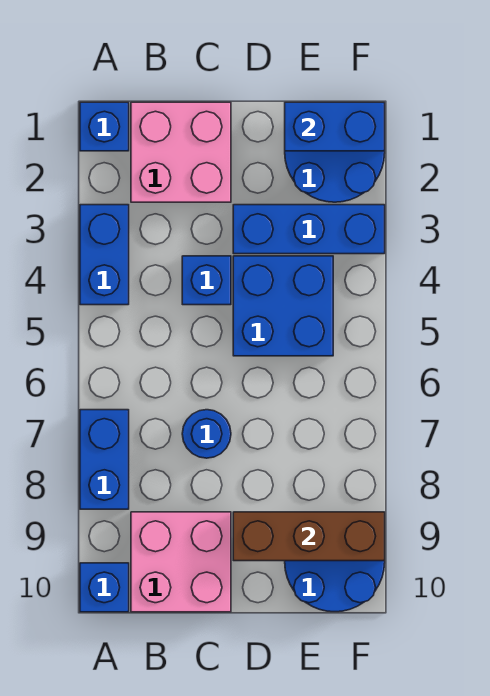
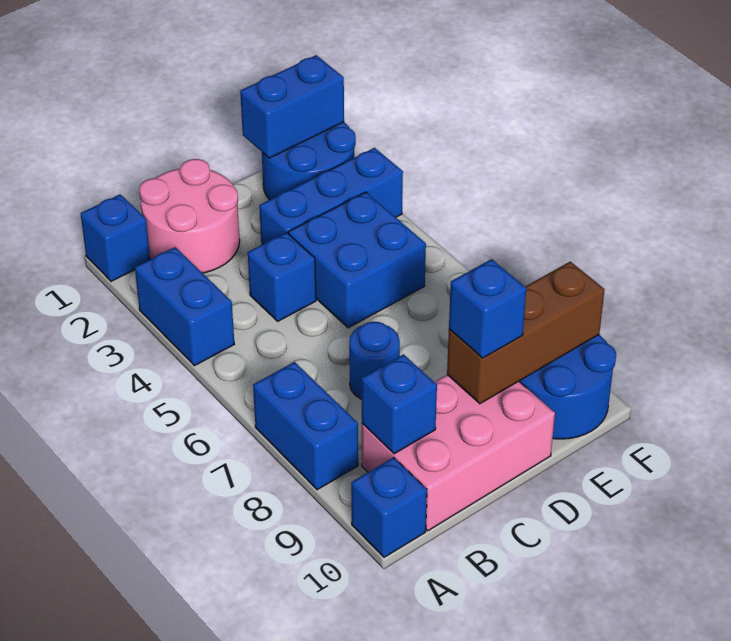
pink 2x2 brick [131,102,231,202] -> pink 2x2 round brick [139,159,240,273]
pink 2x2 brick [131,512,231,612] -> pink 2x3 brick [362,375,555,531]
none -> blue 1x1 brick [362,354,437,454]
none -> blue 1x1 brick [449,259,526,358]

